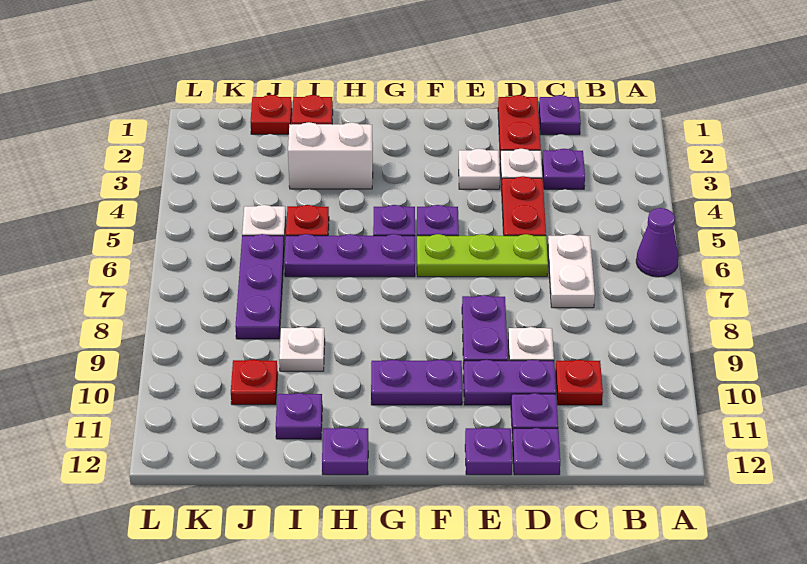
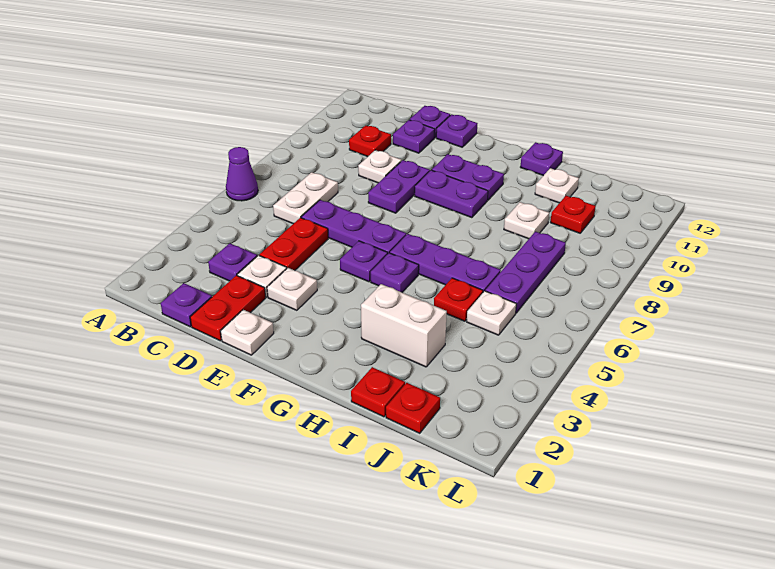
lime 1x3 plate [417,234,548,277] -> purple 1x3 plate [301,200,406,253]
purple 1x2 plate [464,360,556,405] -> purple 1x2 plate moved to [415,170,488,218]
none -> white 1x1 plate [221,310,274,355]
purple 1x1 plate [276,393,322,439] -> white 1x1 plate [535,168,579,203]

